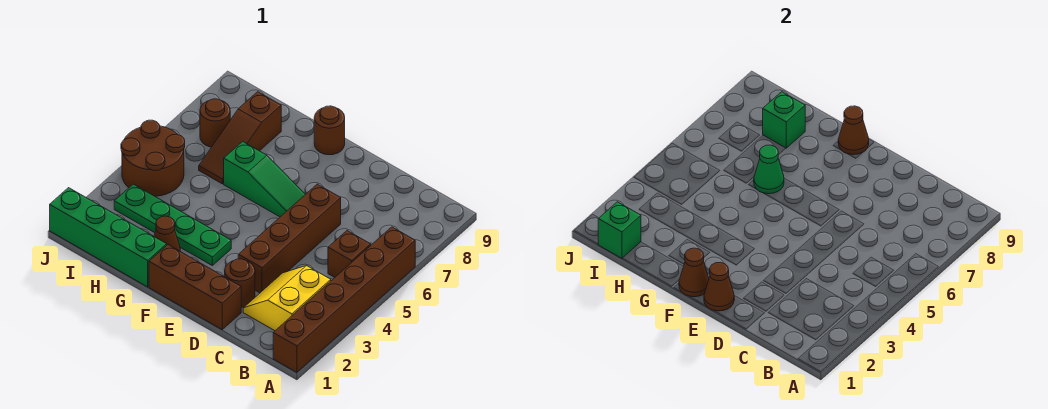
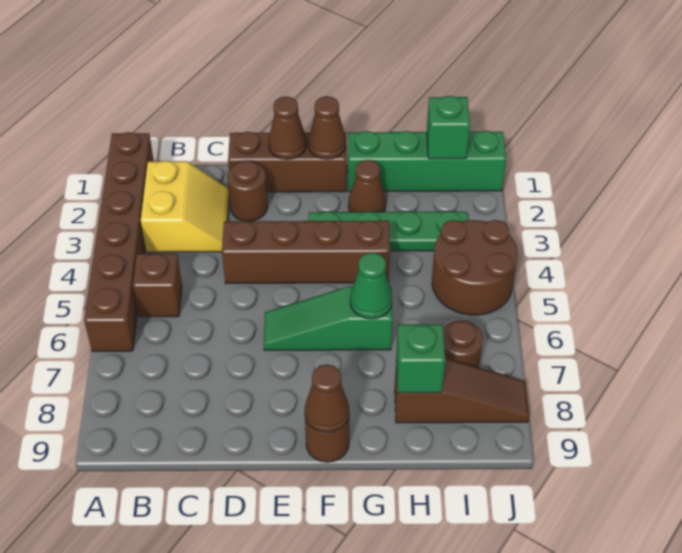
brown 1x4 brick [238,184,341,293] -> brown 1x4 brick turned to [222,221,390,283]
brown 1x3 slope [199,92,281,184] -> brown 1x3 slope turned to [395,358,529,423]

